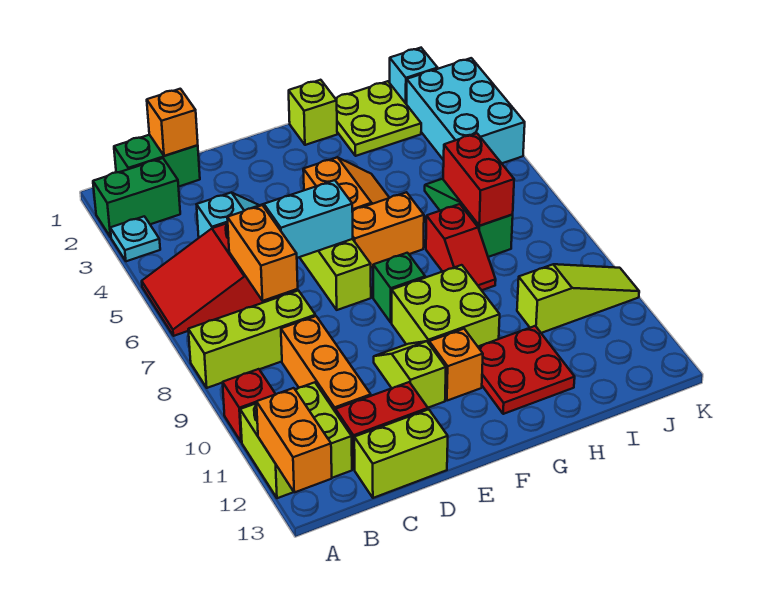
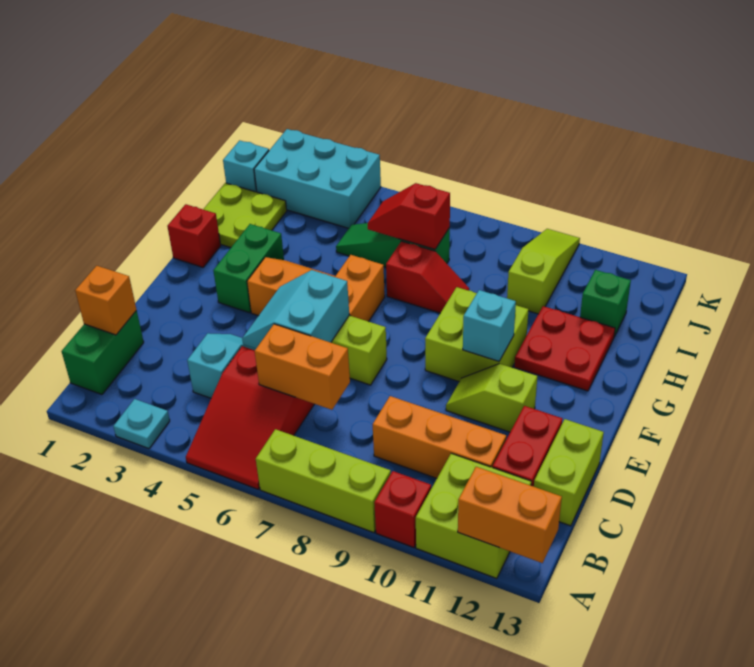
green 1x2 brick [93,158,180,237] -> green 1x2 brick moved to [213,224,284,313]
lime 1x3 brick [188,291,316,388] -> lime 1x3 brick turned to [256,429,391,533]
green 1x1 brick [373,253,425,322] -> green 1x1 brick moved to [580,270,631,337]
none -> cyan 1x1 brick [463,290,516,361]
orange 1x1 brick [429,329,483,401] -> none
lime 1x1 brick [289,80,337,145] -> red 1x1 brick [167,204,221,267]
red 1x2 brick [443,133,514,226] -> red 1x2 slope [368,183,450,249]

